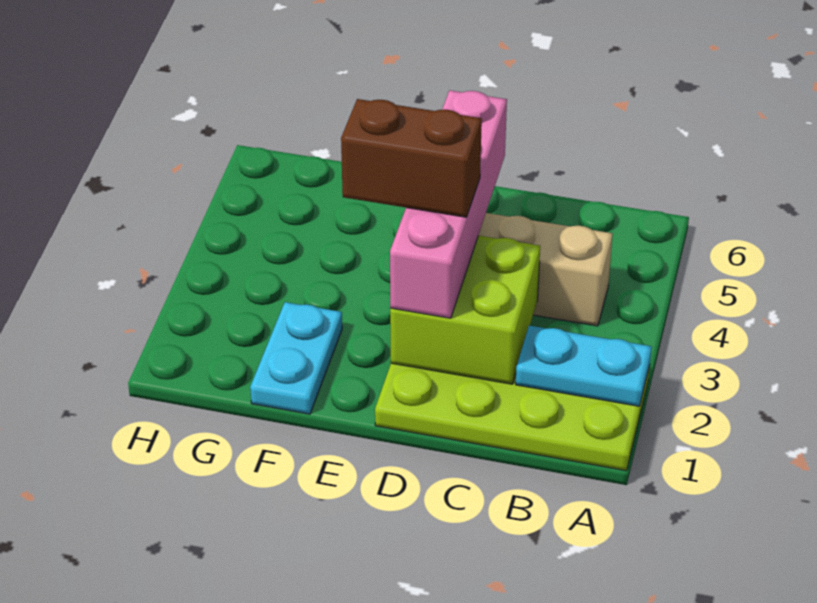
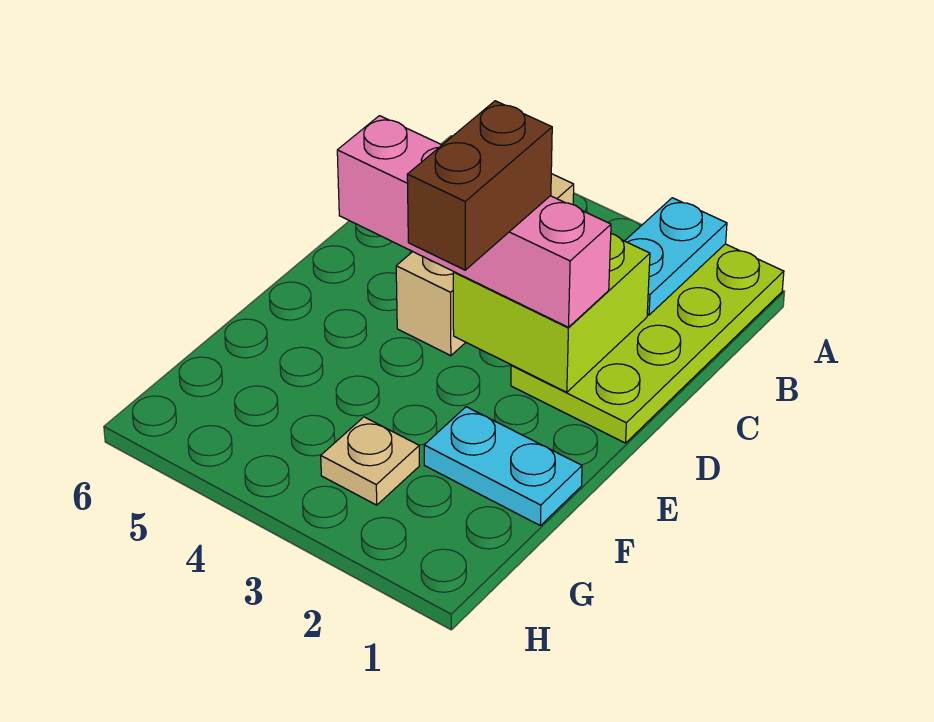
none -> tan 1x1 plate [321,417,420,505]

